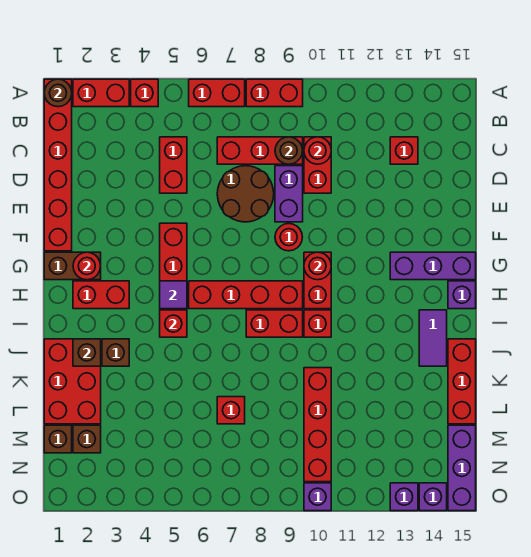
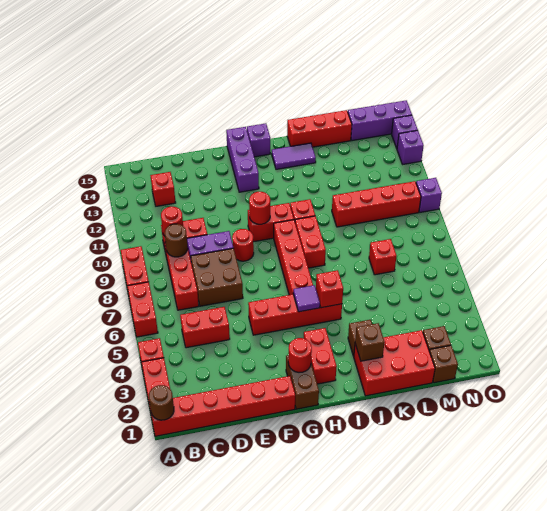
brown 2x2 round brick [217,166,274,222] -> brown 2x2 brick [191,248,243,306]

